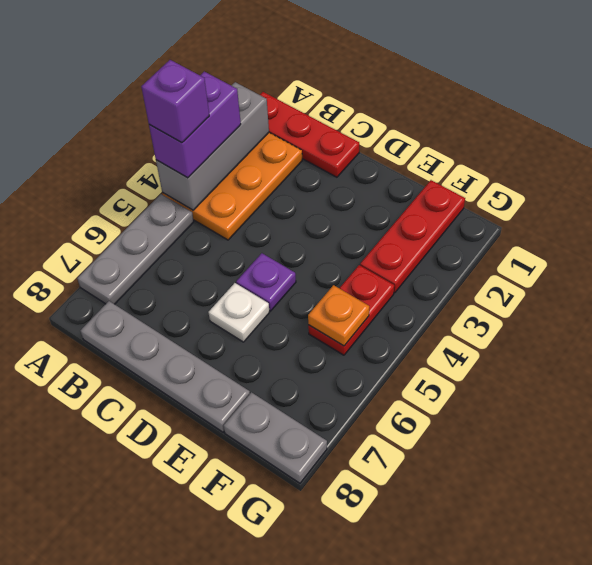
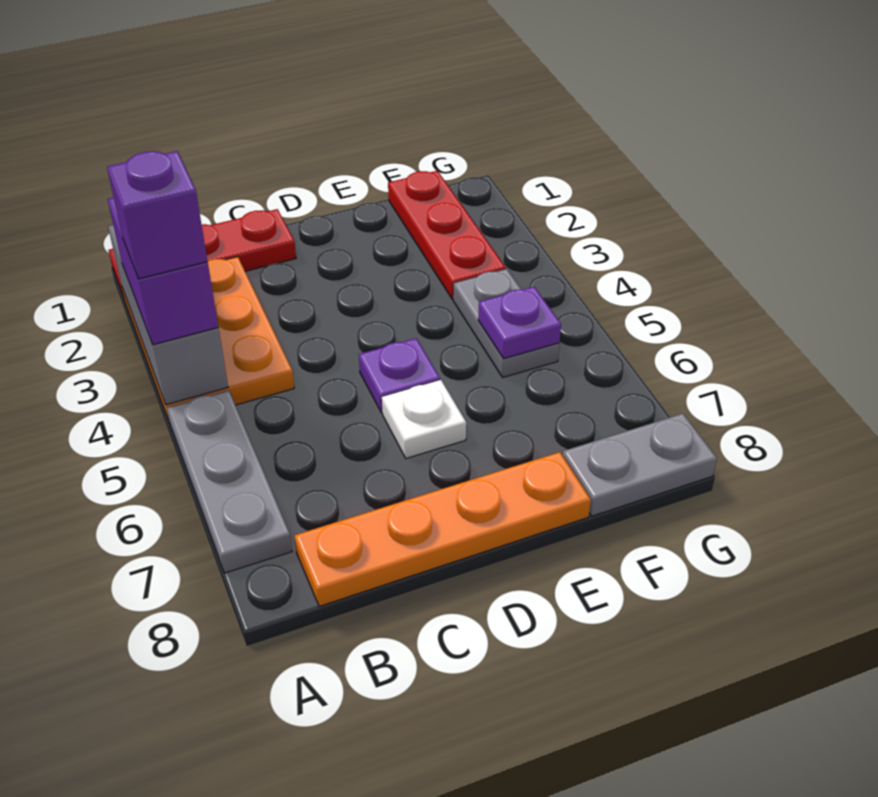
grey 1x4 plate [80,301,250,432] -> orange 1x4 plate [294,452,591,606]
red 1x2 plate [308,265,394,355] -> grey 1x2 plate [453,269,559,377]
orange 1x1 plate [308,285,369,346] -> purple 1x1 plate [478,287,561,359]

